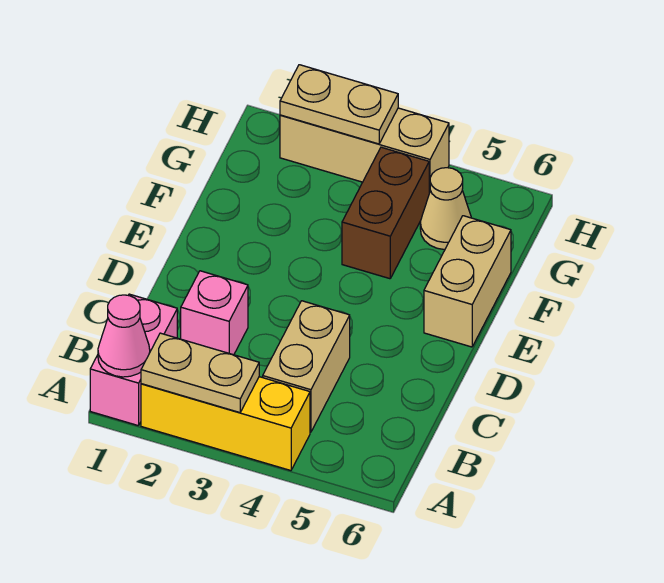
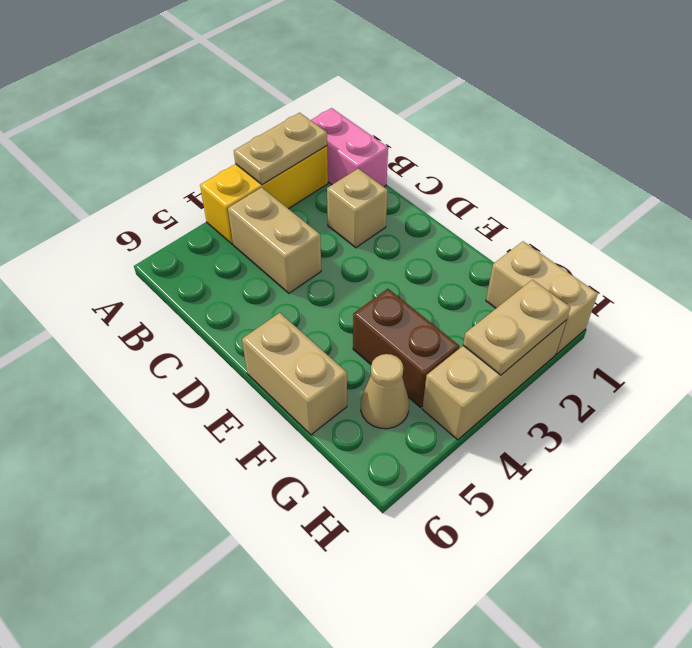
pink 1x1 cone [98,295,150,377] -> none
pink 1x1 brick [181,271,248,355] -> tan 1x1 brick [327,169,388,248]
none -> tan 1x2 brick [486,242,598,354]

